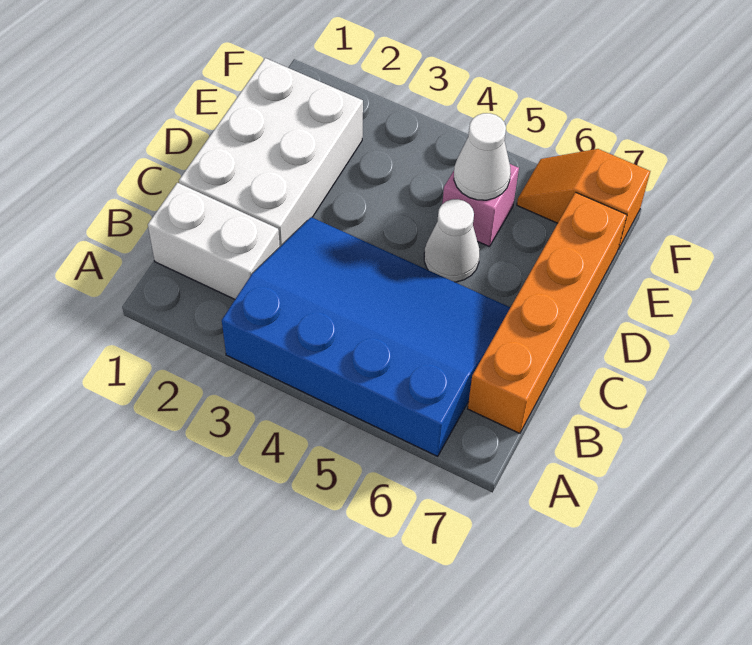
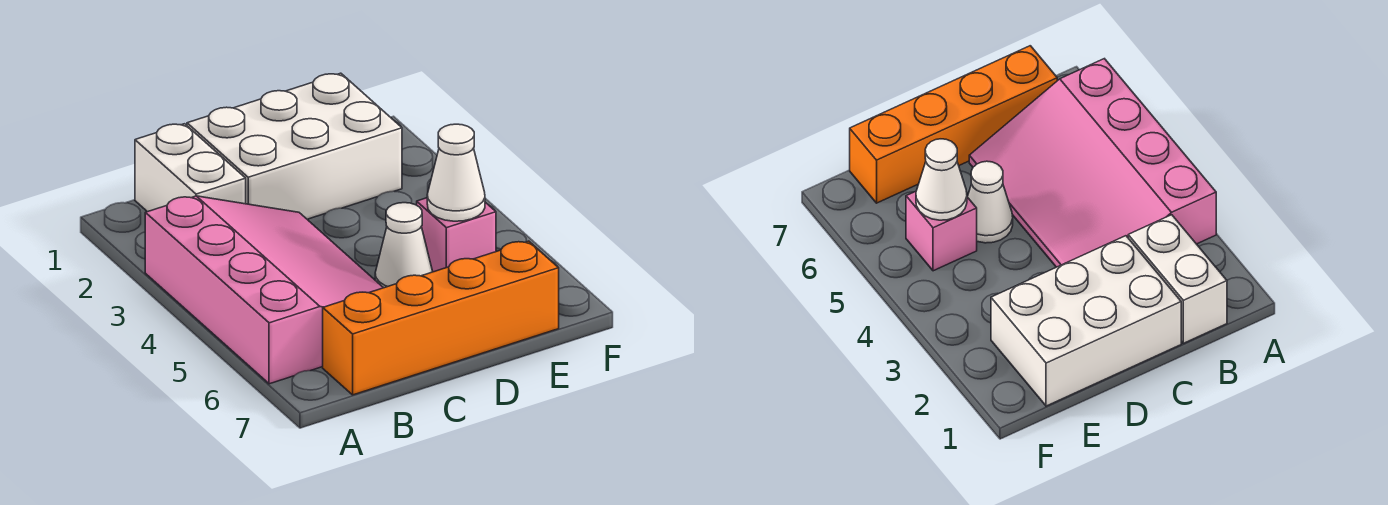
blue 3x4 slope [222,217,510,456] -> pink 3x4 slope [145,196,383,384]
orange 1x2 slope [517,149,650,249] -> none

